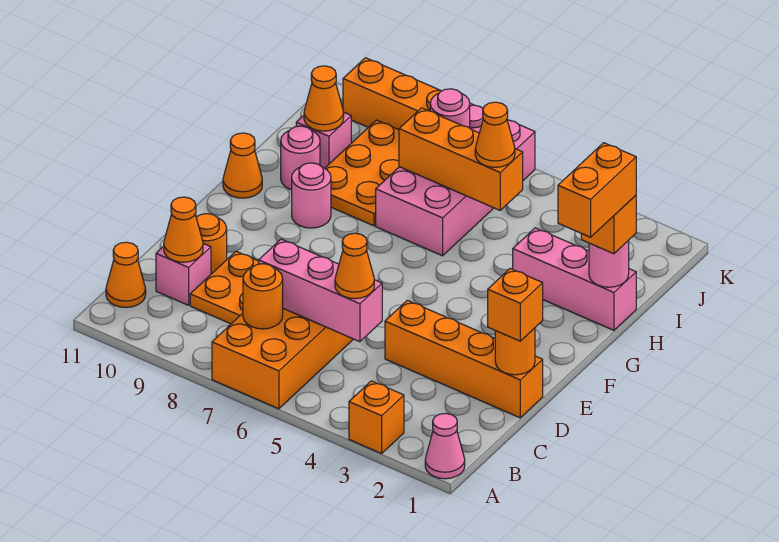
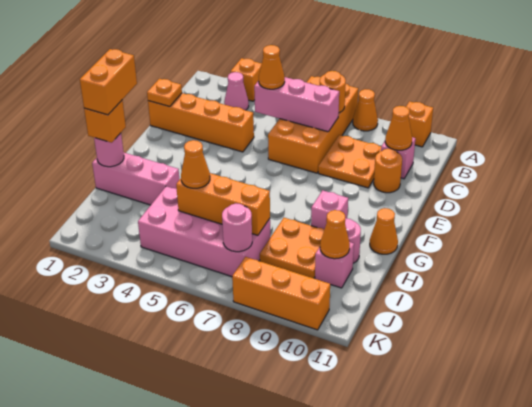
pink 1x1 cone [425,414,465,479] -> pink 1x1 cone moved to [224,72,249,110]
orange 1x1 cone [106,242,146,308] -> orange 1x1 cone moved to [353,89,378,131]
orange 1x1 round brick [495,328,535,375] -> orange 1x1 plate [147,79,182,107]
orange 1x1 brick [488,269,543,341] -> orange 1x1 brick moved to [406,101,433,147]
pink 1x1 round brick [292,163,331,228] -> pink 1x1 brick [311,190,348,229]
pink 2x4 brick [376,103,535,256] -> pink 2x4 brick turned to [138,186,270,277]
orange 2x3 plate [325,120,399,226] -> orange 2x2 plate [260,218,324,278]

